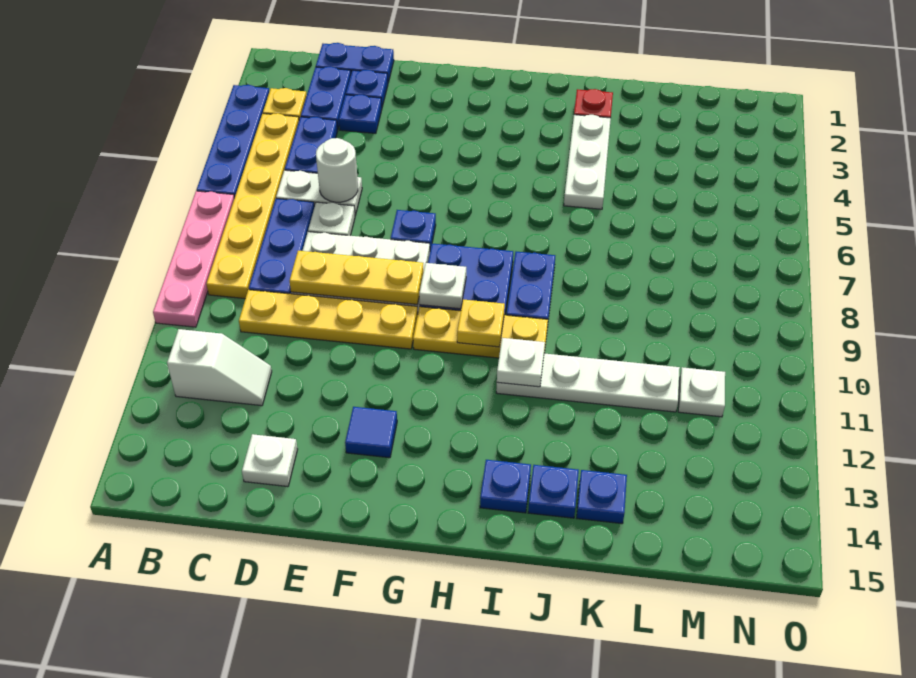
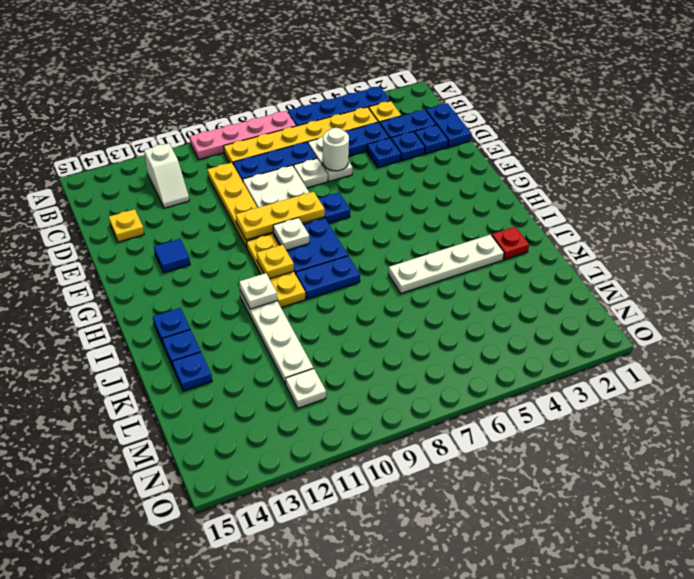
none -> blue 1x1 plate [367,138,401,167]
yellow 1x3 plate [290,251,424,305] -> yellow 1x3 plate turned to [236,192,325,240]
white 1x1 plate [242,434,298,487] -> yellow 1x1 plate [109,209,144,242]
white 1x3 plate [564,115,611,209] -> white 1x4 plate [388,235,504,293]

